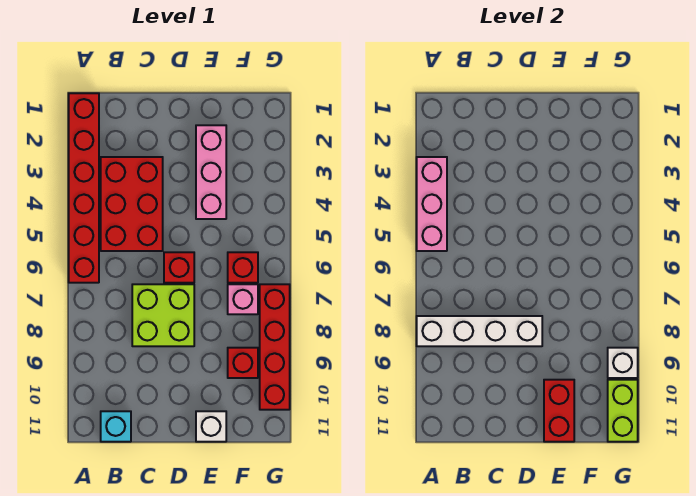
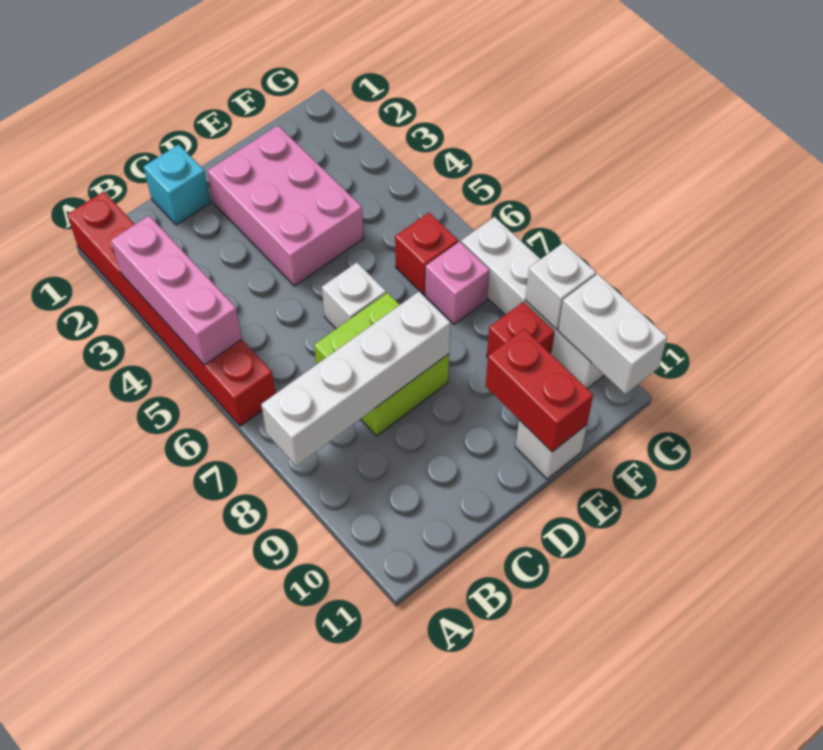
red 2x3 brick [101,157,163,251] -> none
cyan 1x1 brick [101,411,131,442] -> cyan 1x1 brick moved to [144,144,210,225]
red 1x1 brick [164,252,194,283] -> white 1x1 brick [322,263,386,329]
pink 1x3 brick [196,125,226,219] -> pink 2x3 brick [208,126,364,286]
red 1x4 brick [260,284,290,410] -> white 1x4 brick [461,217,604,389]
lime 1x2 brick [608,380,638,442] -> white 1x2 brick [558,274,667,394]

